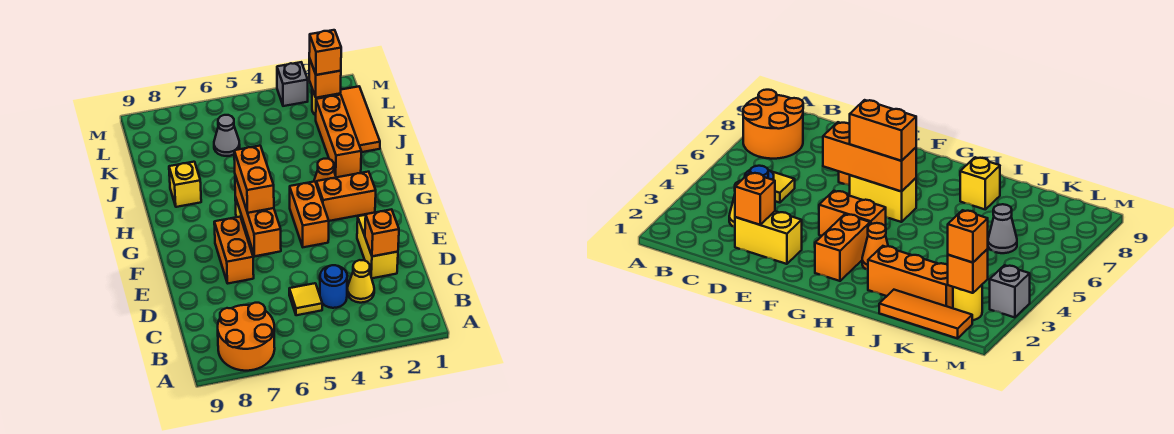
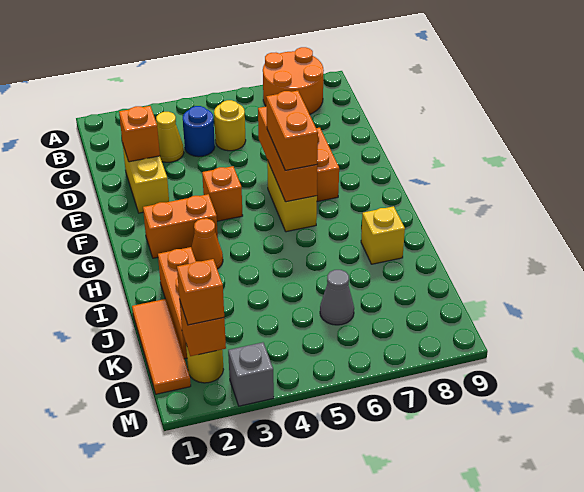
yellow 1x1 tile [289,283,322,315] -> yellow 1x1 round brick [214,100,246,151]
orange 1x2 brick [290,181,329,247] -> orange 1x1 brick [202,166,243,221]

